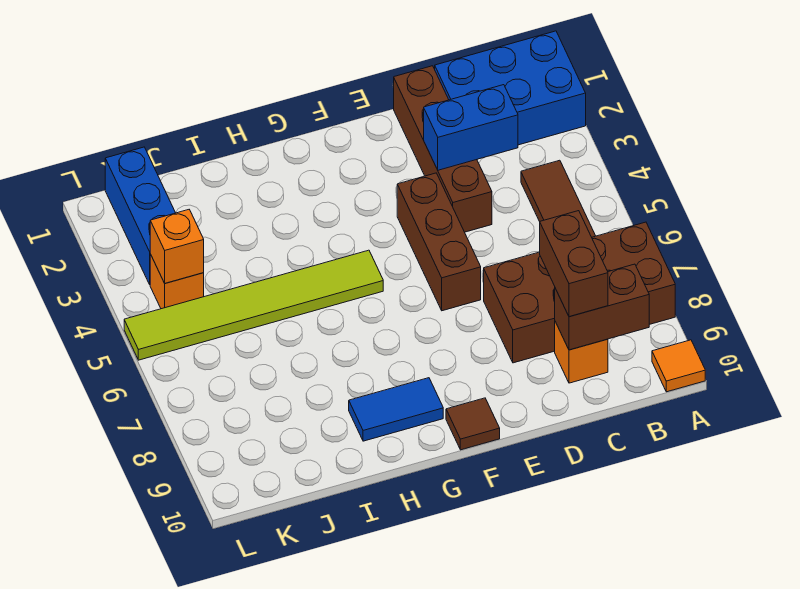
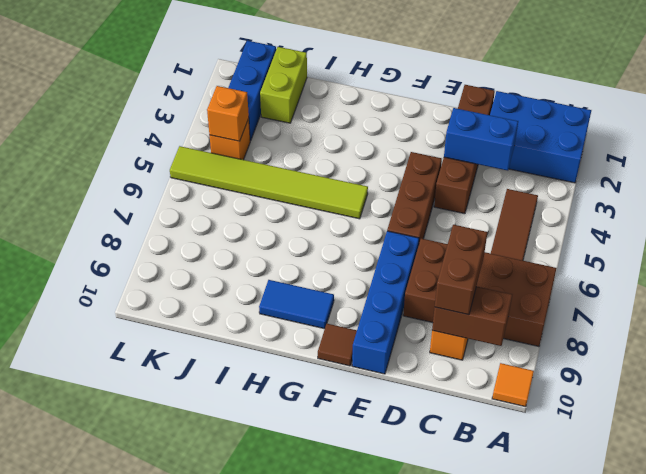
none -> blue 1x4 brick [352,231,419,374]
none -> lime 1x2 brick [260,47,307,123]

